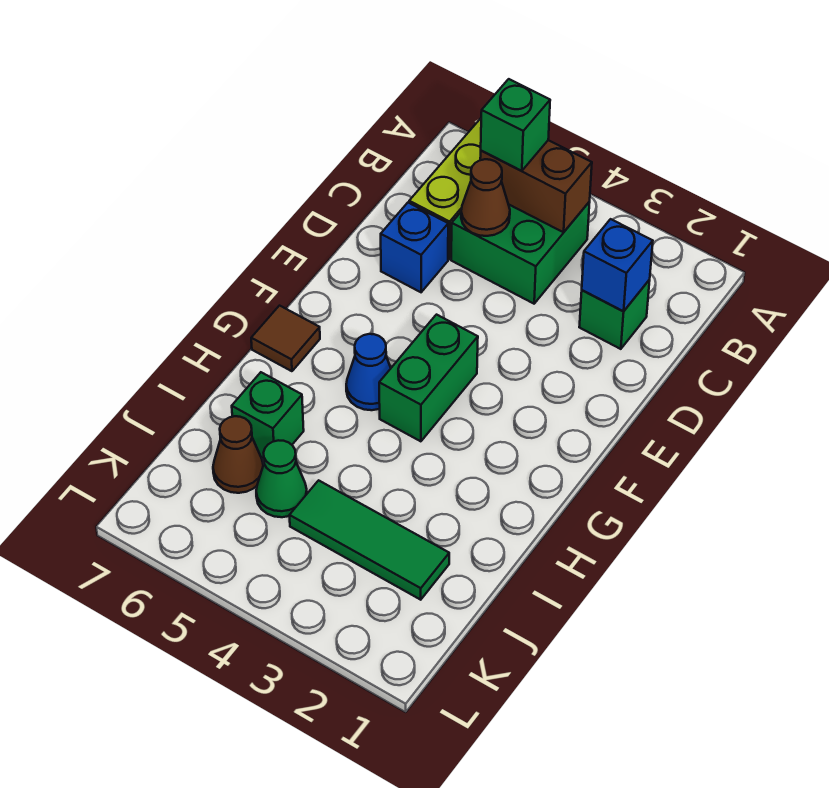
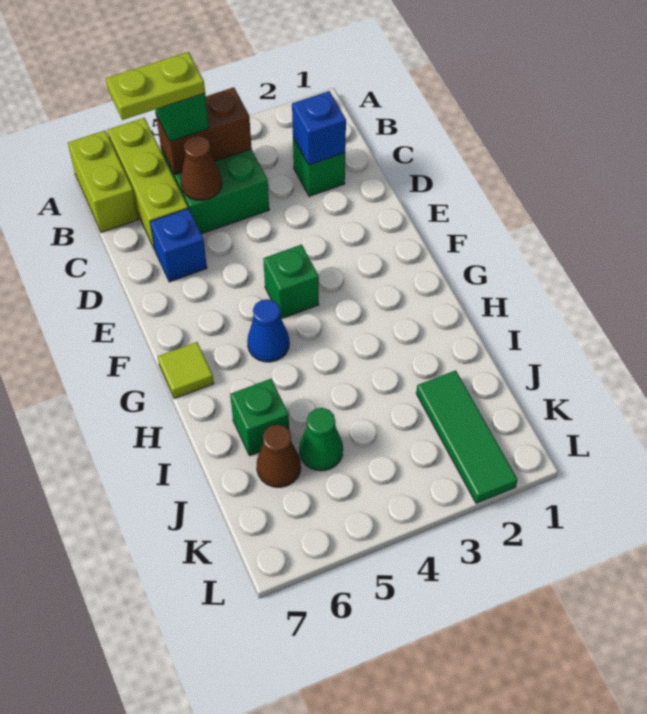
none -> lime 1x2 brick [68,131,138,232]
none -> lime 1x2 plate [106,52,205,120]
green 1x2 brick [379,315,478,441] -> green 1x1 brick [263,245,319,319]
brown 1x1 tile [251,306,320,371] -> lime 1x1 tile [158,342,214,399]
green 1x3 tile [290,480,449,600] -> green 1x3 tile turned to [416,370,518,503]

